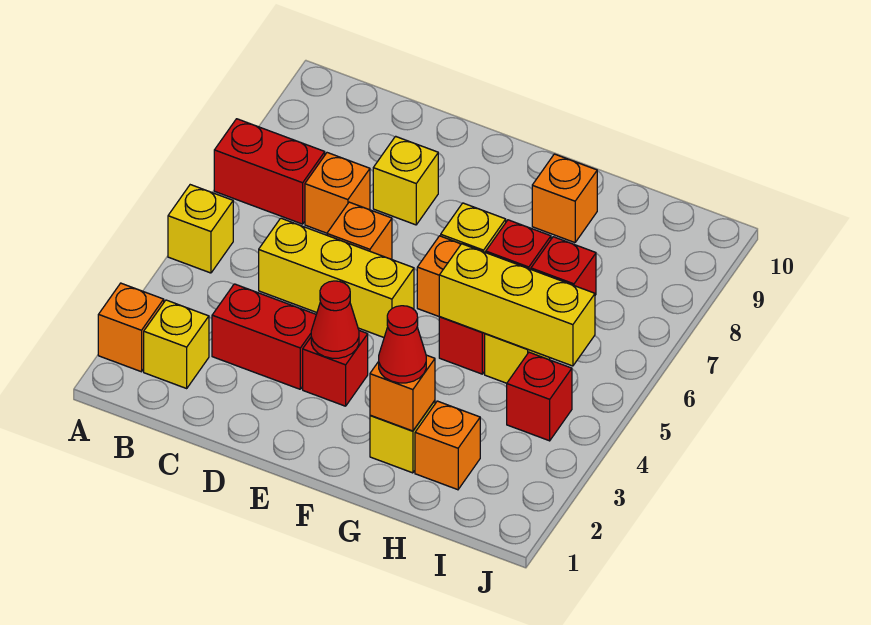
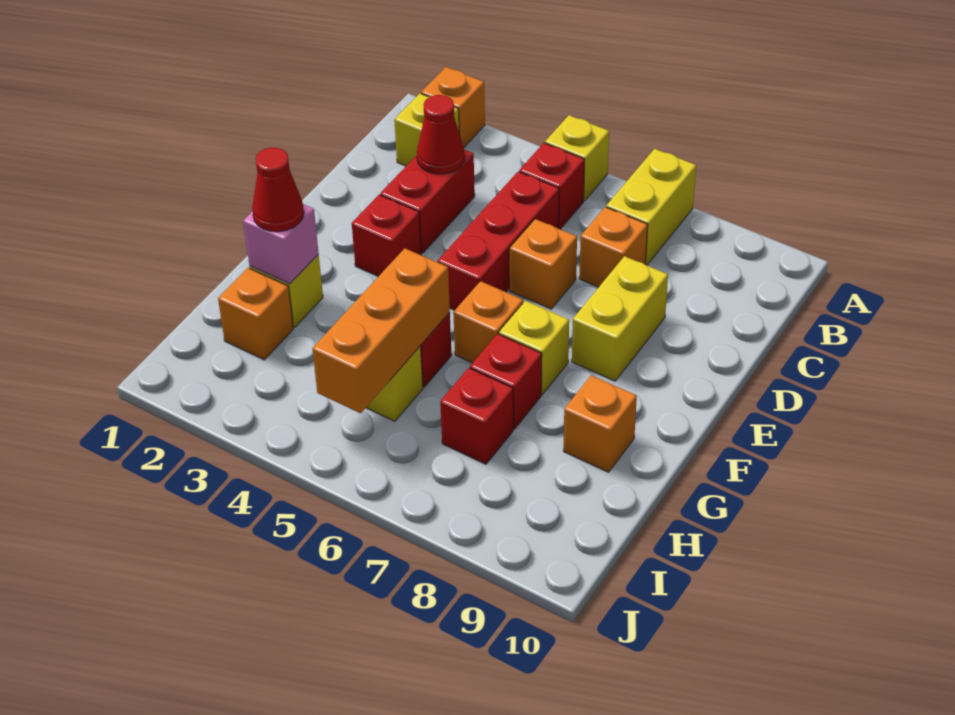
red 1x2 brick [214,119,325,224] -> yellow 1x2 brick [606,149,696,265]
yellow 1x3 brick [259,218,414,337] -> red 1x3 brick [438,172,559,310]
yellow 1x1 brick [373,136,438,225] -> yellow 1x2 brick [572,256,668,381]
red 1x1 cone [311,281,359,358] -> red 1x1 cone moved to [417,95,465,174]
orange 1x1 brick [370,355,435,431] -> pink 1x1 brick [243,204,319,284]
yellow 1x3 brick [439,244,595,366] -> orange 1x3 brick [312,248,450,413]
red 1x1 brick [507,352,572,441] -> red 1x1 brick moved to [519,143,584,229]

